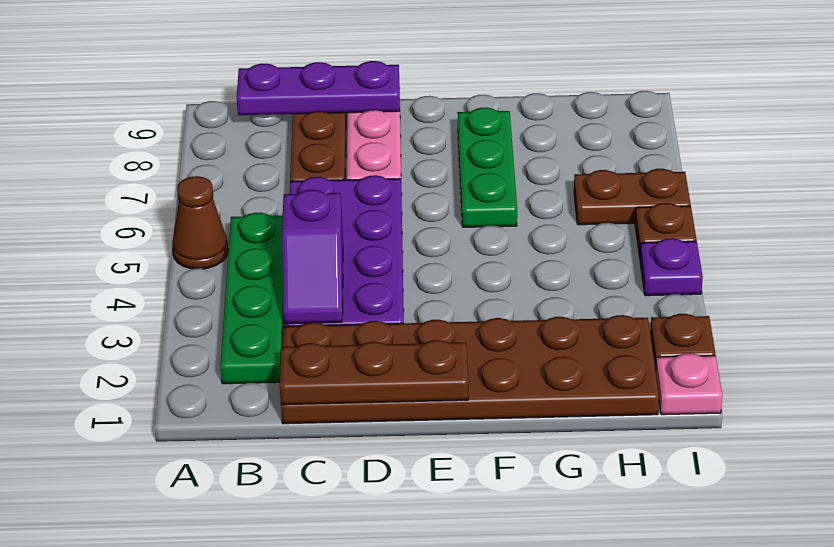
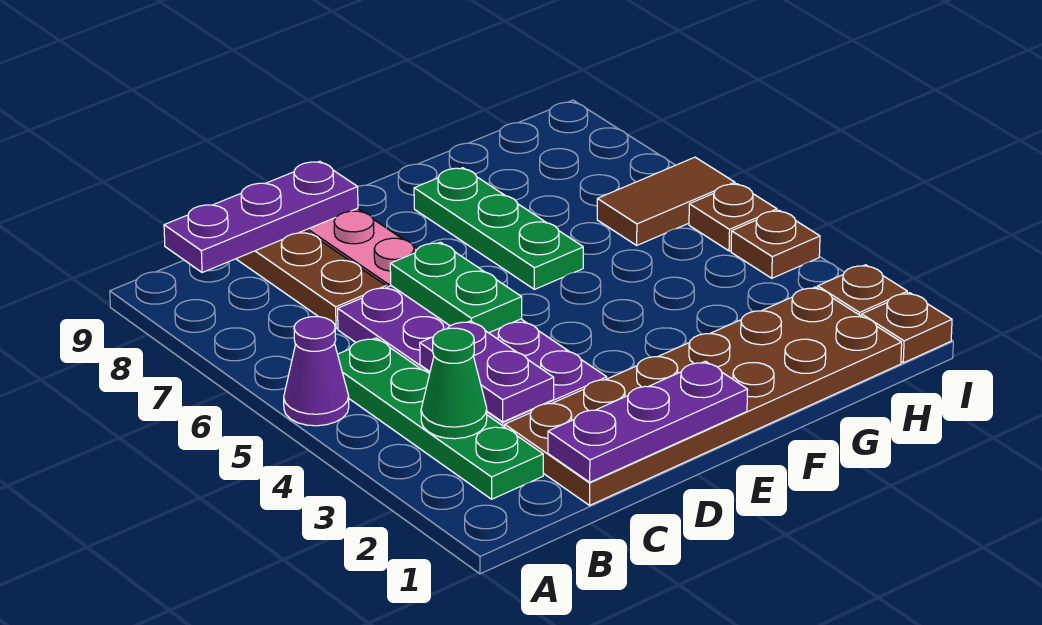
brown 1x1 cone [172,176,228,269] -> purple 1x1 cone [284,317,349,426]
none -> green 1x1 cone [421,328,487,439]
brown 1x3 plate [280,340,468,405] -> purple 1x3 plate [548,361,748,482]
purple 1x2 slope [282,190,343,324] -> purple 1x2 plate [420,321,554,422]
none -> green 1x2 plate [390,242,522,333]
brown 1x2 plate [574,169,691,225] -> brown 1x2 tile [597,157,735,245]
pink 1x1 plate [656,353,722,415] -> brown 1x1 plate [862,293,952,363]
purple 1x1 plate [640,238,703,296] -> brown 1x1 plate [731,210,820,278]

